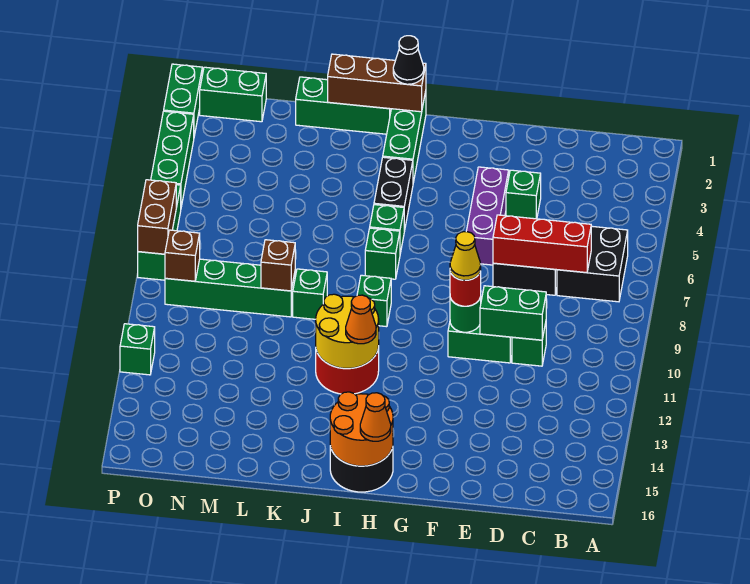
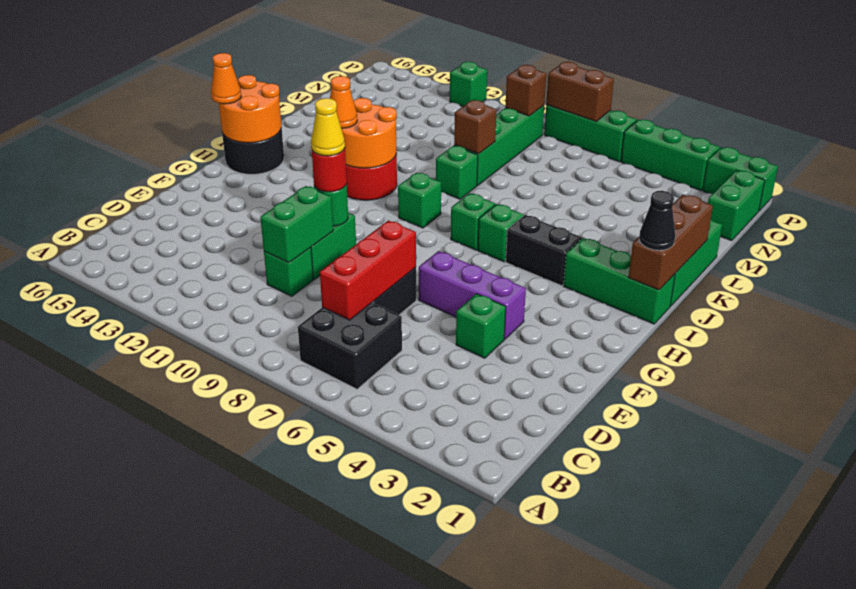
yellow 2x2 round brick [316,294,379,368] -> orange 2x2 round brick [341,98,397,168]

